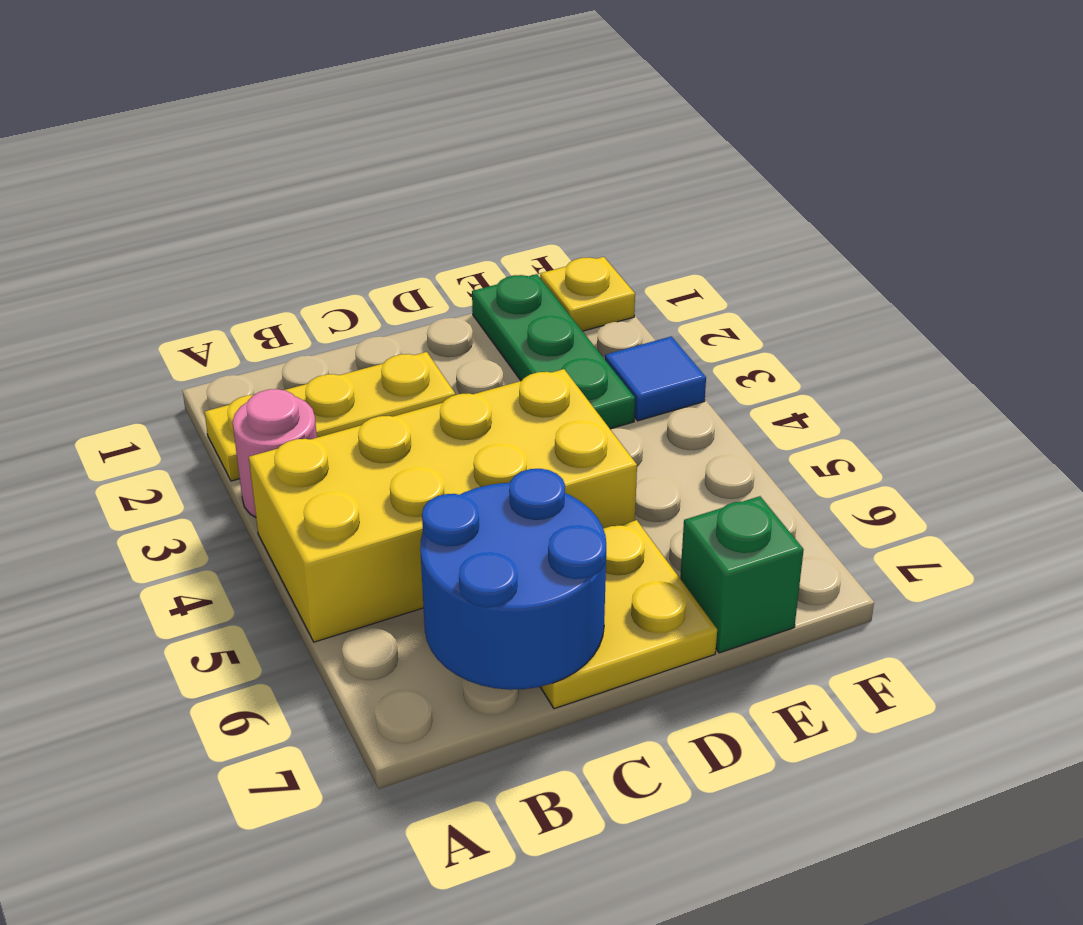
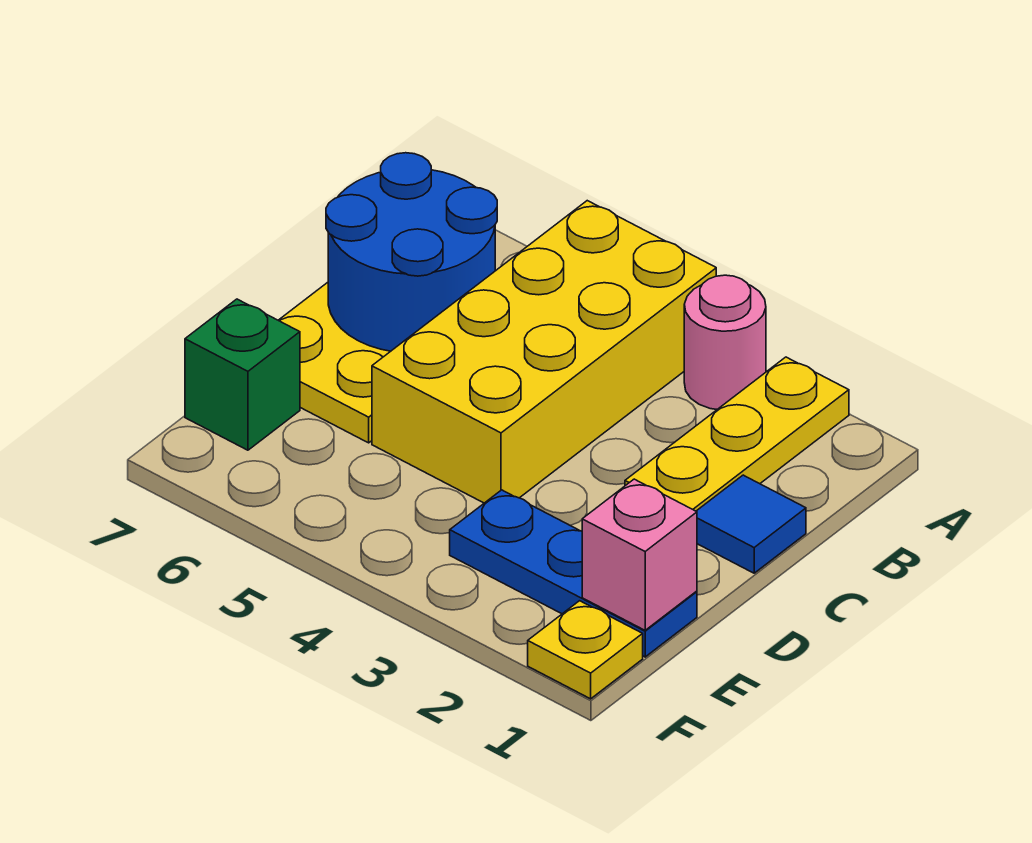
green 1x3 plate [472,274,635,429] -> blue 1x3 plate [450,490,697,657]
none -> pink 1x1 brick [582,479,697,630]
blue 1x1 tile [605,336,706,421] -> blue 1x1 tile moved to [696,475,806,573]

